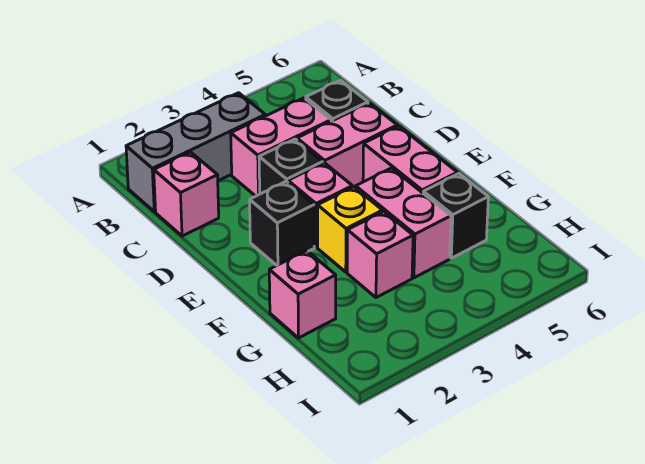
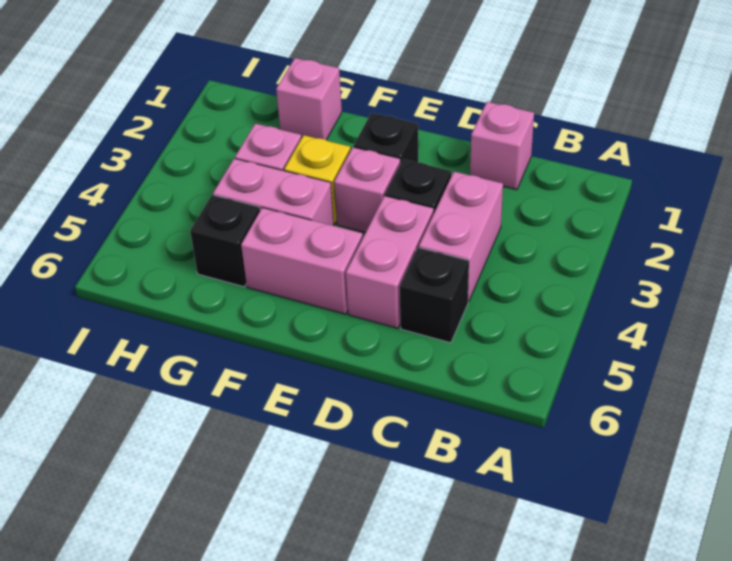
grey 1x3 brick [126,93,265,212] -> none

